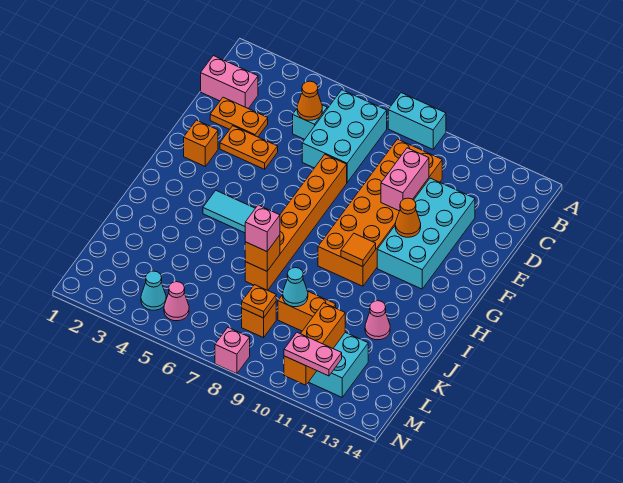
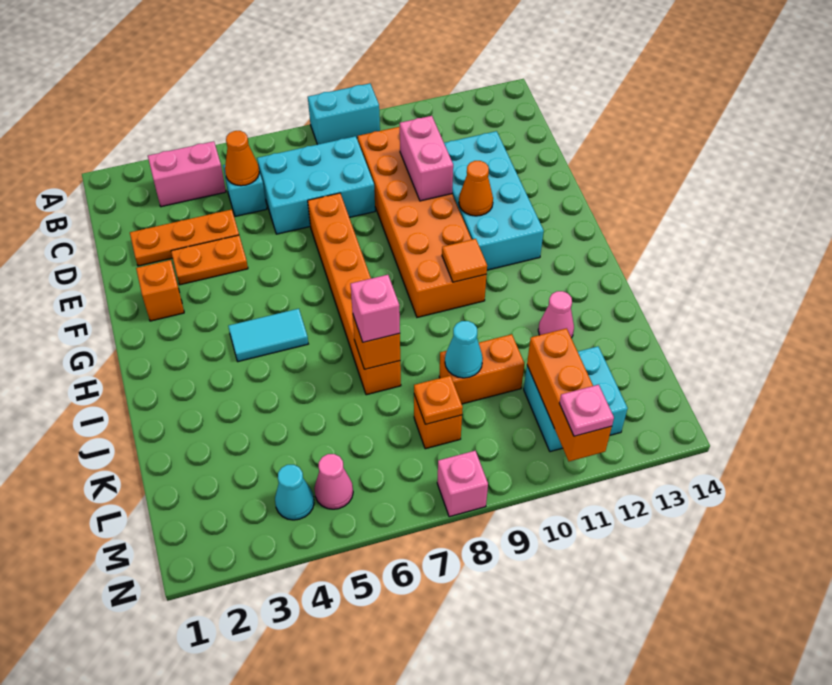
cyan 2x3 brick [302,90,387,182] -> cyan 2x3 brick turned to [257,136,375,234]
pink 1x2 brick [201,56,258,108] -> pink 1x2 brick moved to [148,141,226,207]
orange 1x2 plate [210,97,268,137] -> orange 1x3 plate [130,209,239,266]
pink 1x2 plate [284,332,342,376] -> pink 1x1 plate [559,385,614,436]

